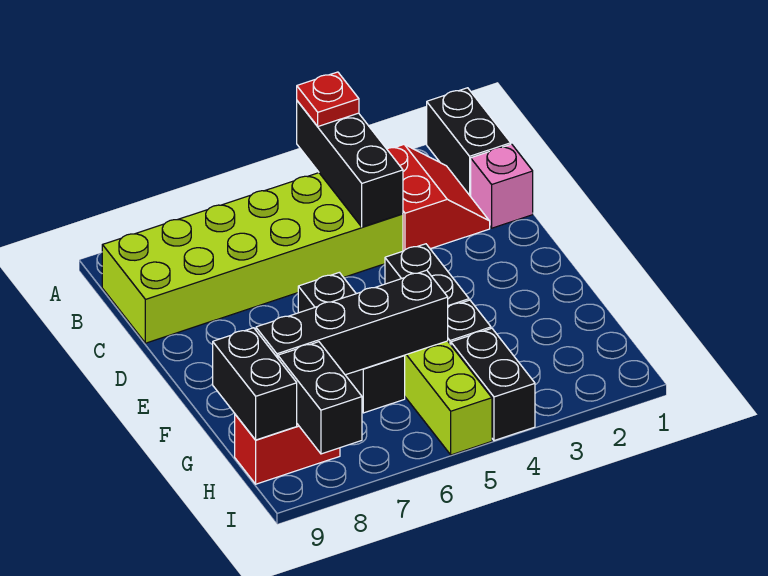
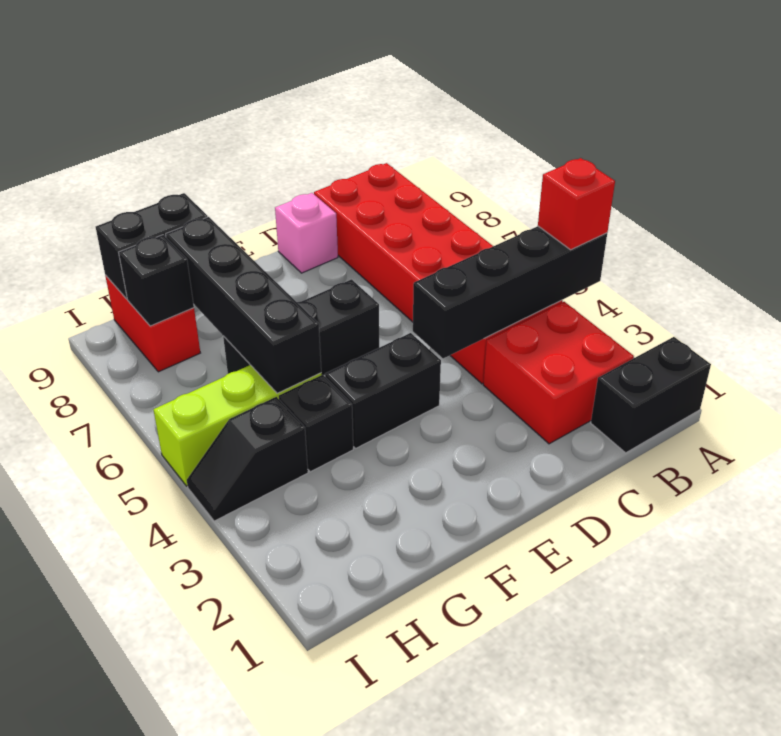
black 1x3 brick [297,101,403,227] -> black 1x4 brick [413,226,607,358]
red 1x1 plate [297,72,359,126] -> red 1x1 brick [538,158,615,250]
red 2x2 slope [387,145,490,251] -> red 2x2 brick [483,302,634,444]
lime 2x6 brick [102,173,403,343] -> red 2x6 brick [314,163,562,384]
pink 1x1 brick [471,144,533,228] -> pink 1x1 brick moved to [275,193,338,273]
black 1x2 brick [451,328,535,441] -> black 1x2 slope [187,397,308,521]
black 1x2 brick [278,342,362,454] -> black 1x1 brick [119,235,194,326]

